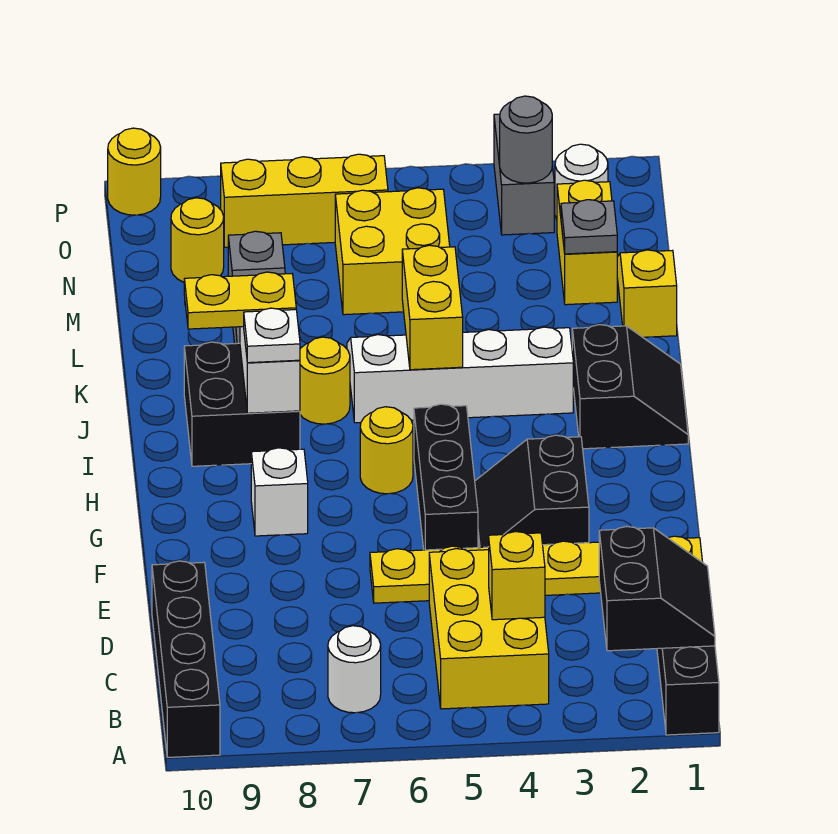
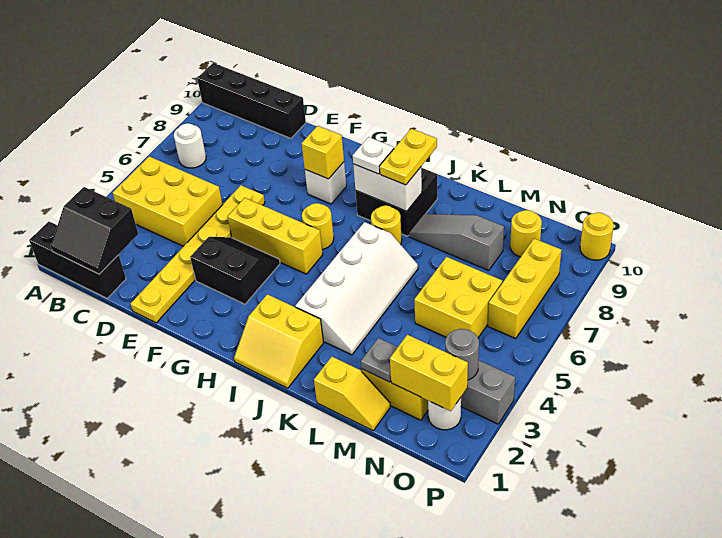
yellow 1x1 brick [489,532,545,620] -> yellow 1x1 brick moved to [302,126,344,179]
black 1x3 brick [414,404,478,550] -> yellow 1x3 brick [228,198,323,274]
black 2x2 slope [572,325,688,449] -> yellow 2x2 slope [234,294,324,388]
yellow 1x2 brick [402,245,463,370] -> yellow 1x2 brick moved to [390,335,468,411]

